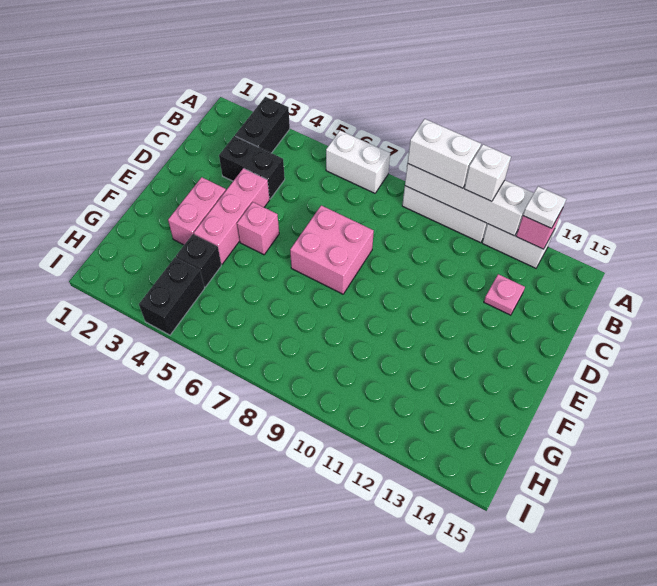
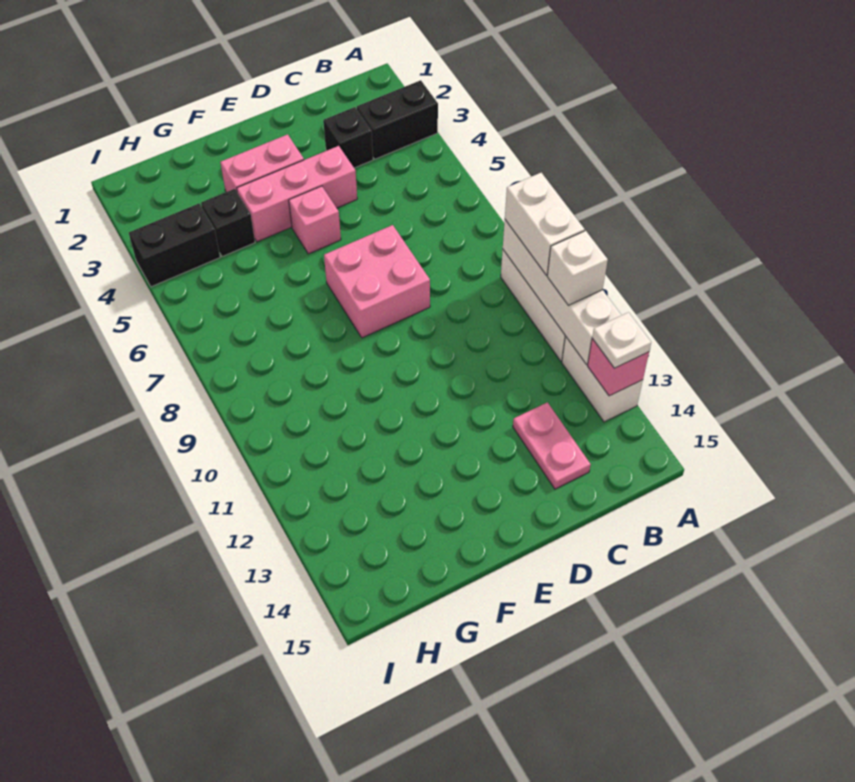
white 1x2 brick [326,131,390,193] -> none
black 1x2 brick [219,136,285,199] -> black 1x1 brick [323,107,373,168]
pink 1x1 plate [484,274,525,315] -> pink 1x2 plate [513,402,591,489]

